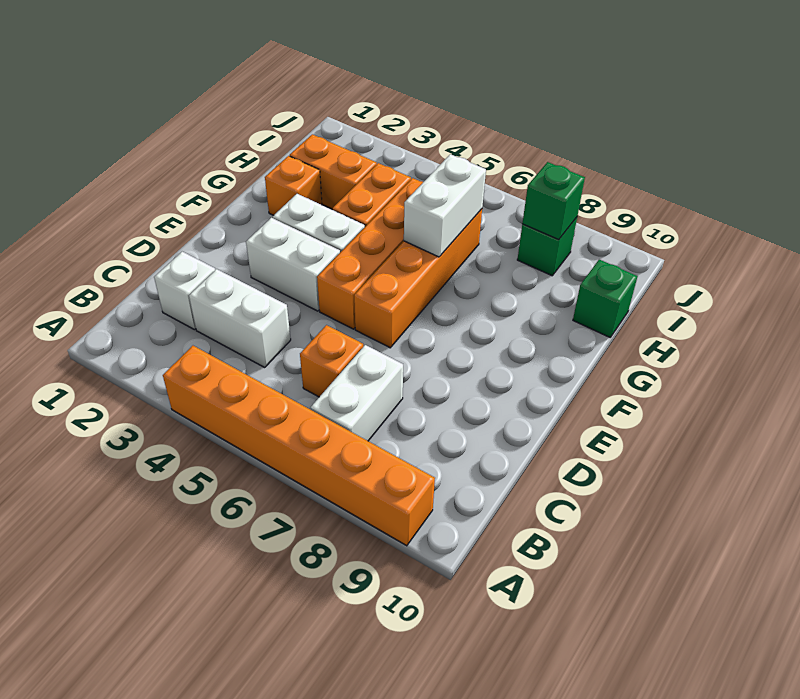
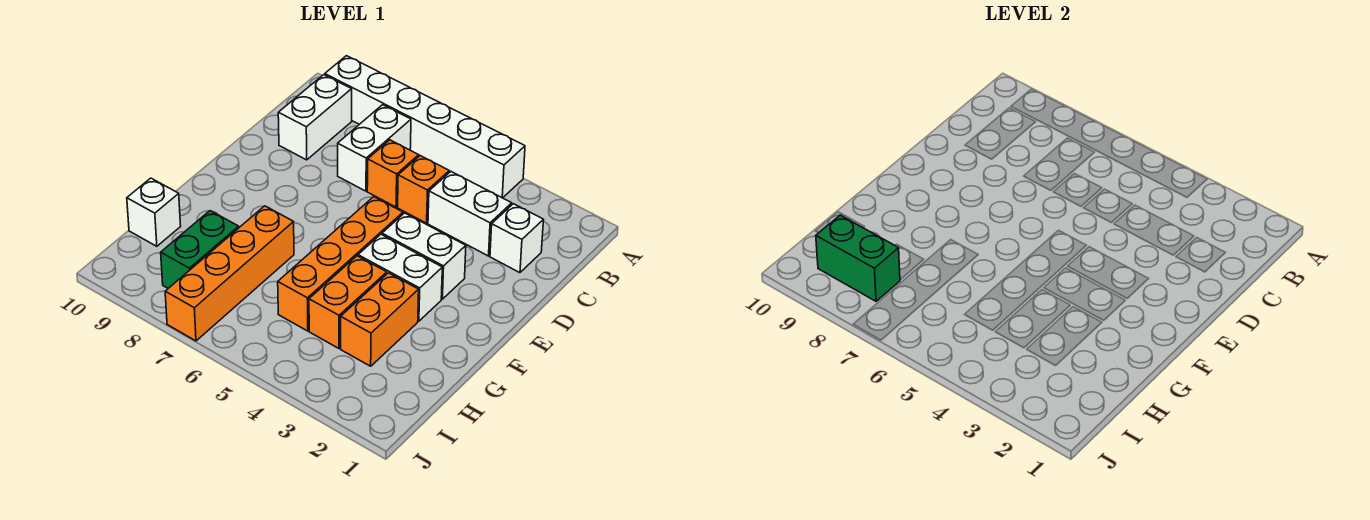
orange 1x6 brick [163,346,435,546] -> white 1x6 brick [325,56,525,198]
orange 1x4 brick [354,209,482,348] -> orange 1x4 brick moved to [165,206,294,341]
orange 1x1 brick [265,156,322,215] -> orange 1x1 brick moved to [398,156,449,223]
white 1x2 brick [404,154,486,257] -> white 1x2 brick moved to [278,75,352,160]
orange 1x2 brick [290,134,377,209] -> orange 1x2 brick turned to [341,273,419,366]
green 1x1 brick [573,260,638,337] -> white 1x1 brick [127,178,181,246]
green 1x1 brick [517,217,577,276] -> green 1x2 brick [161,211,239,288]
green 1x1 brick [522,162,585,240] -> green 1x2 brick [816,215,900,301]

